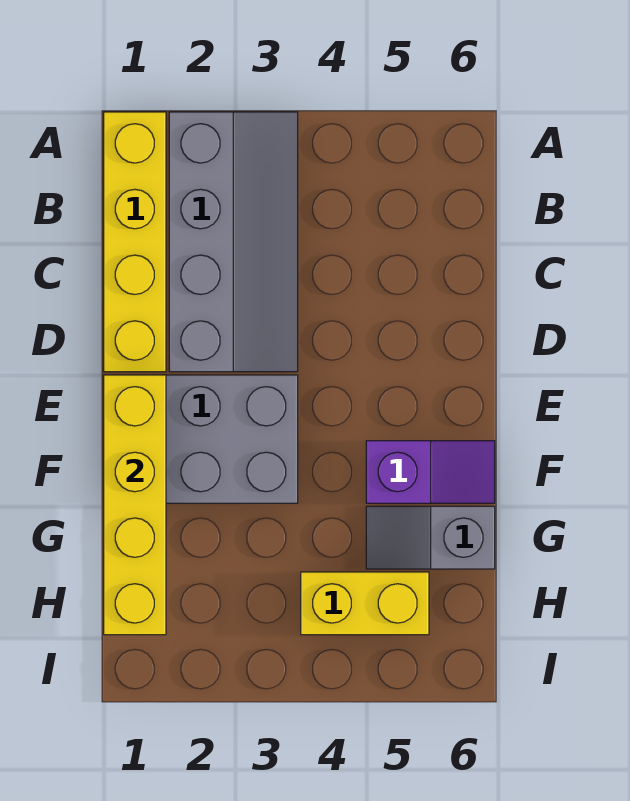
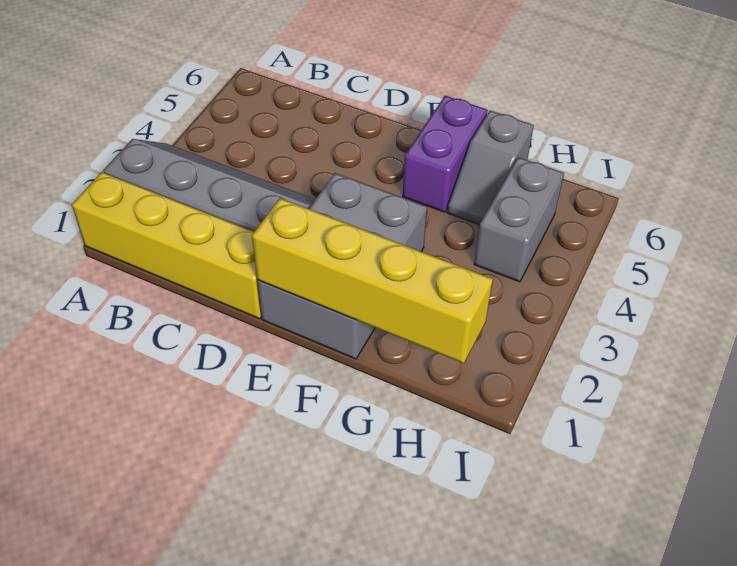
purple 1x2 slope [366,441,495,503] -> purple 1x2 brick [403,96,488,212]
yellow 1x2 brick [301,572,429,635] -> grey 1x2 brick [474,157,564,282]

